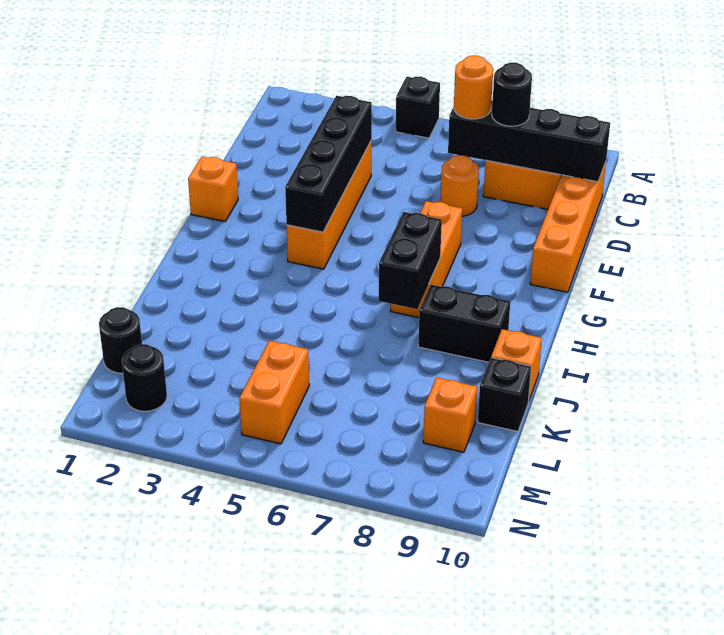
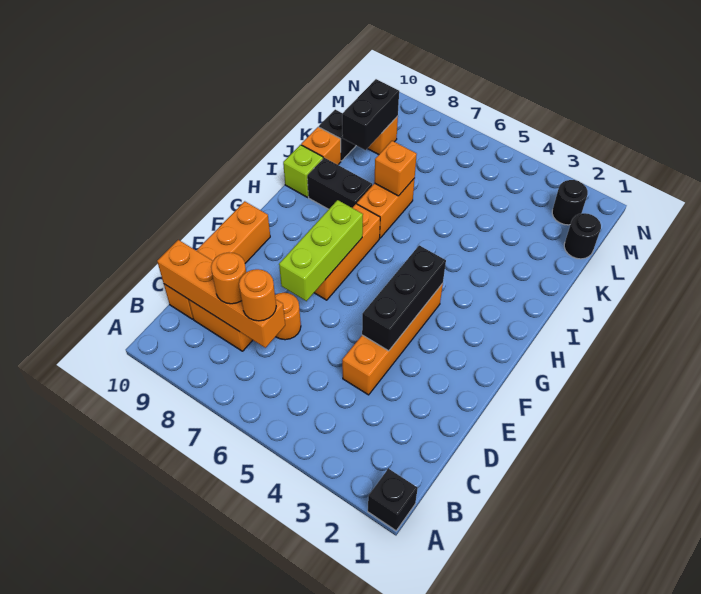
black 1x1 brick [396,77,440,138] -> black 1x1 brick moved to [368,469,418,531]
black 1x4 brick [448,101,610,182] -> orange 1x4 brick [157,240,285,348]
black 1x1 round brick [492,63,532,126] -> orange 1x1 round brick [211,253,246,304]
black 1x4 brick [285,96,372,232] -> black 1x3 brick [362,245,446,351]
none -> lime 1x3 brick [279,200,363,301]
orange 1x1 brick [188,157,238,221] -> orange 1x1 brick moved to [374,141,417,196]
black 1x2 brick [379,212,442,309] -> black 1x2 brick moved to [342,79,399,150]
none -> lime 1x1 brick [283,145,323,197]
orange 1x2 brick [239,341,309,444] -> orange 1x2 brick moved to [357,178,415,238]

